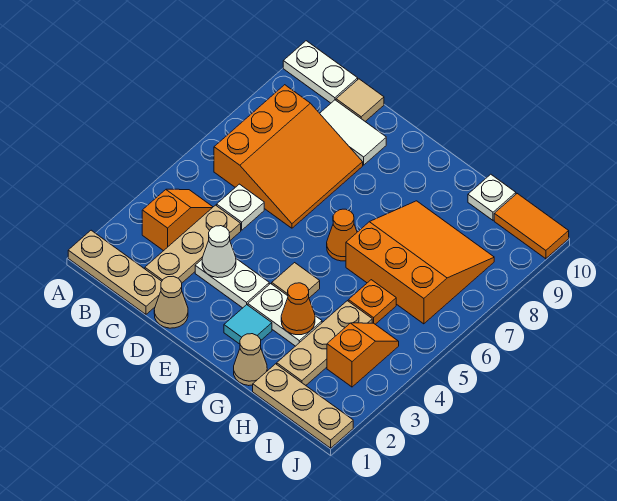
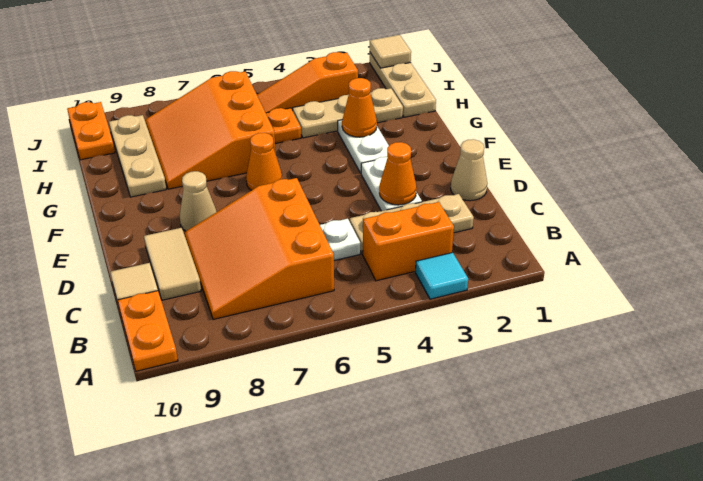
tan 1x3 plate [68,230,162,314] -> tan 1x3 plate moved to [109,115,166,197]
white 1x2 plate [283,41,358,103] -> orange 1x2 plate [118,291,178,371]
orange 1x2 slope [142,189,213,251] -> orange 1x2 brick [363,202,454,281]
orange 3x3 slope [214,85,363,228] -> orange 3x3 slope turned to [184,178,334,320]
white 1x2 tile [320,100,386,165] -> tan 1x2 tile [144,228,201,300]
white 1x1 cone [202,226,236,278] -> orange 1x1 cone [379,142,417,205]
cyan 1x1 tile [224,305,272,344] -> cyan 1x1 tile moved to [415,253,468,299]
tan 1x1 tile [272,263,320,298] -> tan 1x1 tile moved to [370,35,411,68]
tan 1x1 cone [234,334,267,386] -> tan 1x1 cone moved to [180,171,217,231]
white 1x1 plate [468,174,516,220] -> none
orange 1x2 slope [327,323,399,387] -> orange 1x3 slope [257,52,358,113]
orange 1x2 tile [494,194,569,259] -> orange 1x2 plate [67,102,115,160]

